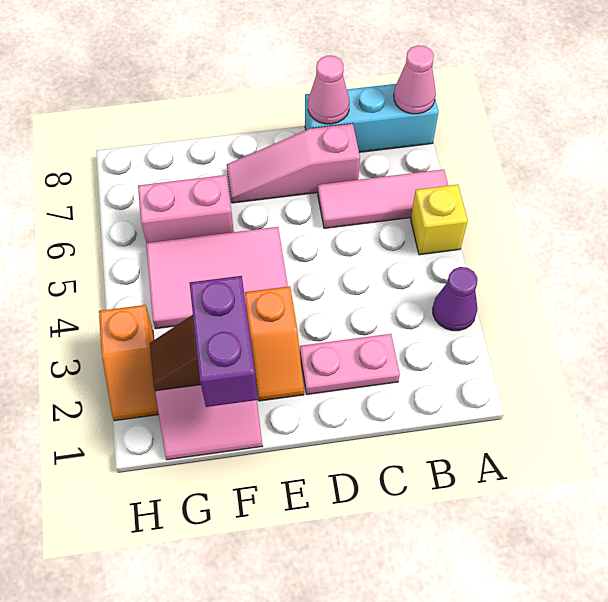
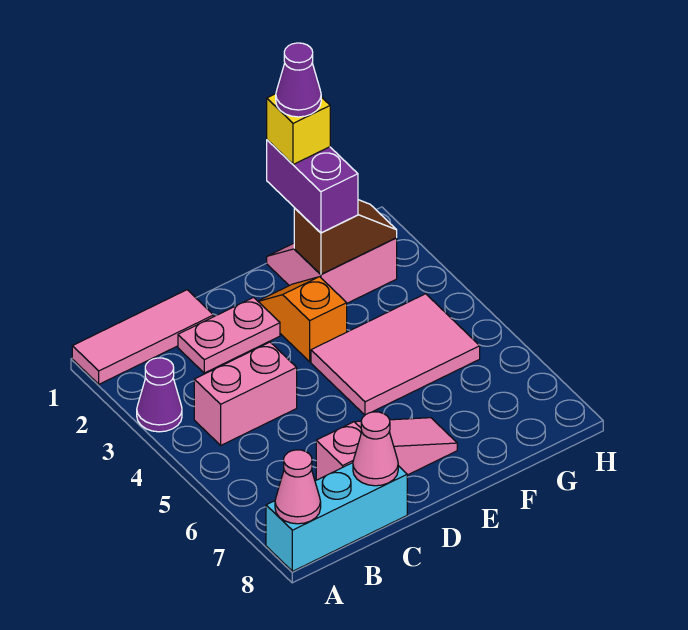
yellow 1x1 brick [411,185,468,255] -> yellow 1x1 brick moved to [267,94,330,165]
pink 1x3 tile [318,169,448,229] -> pink 1x3 tile moved to [72,290,214,384]
none -> purple 1x1 cone [276,43,321,117]
pink 1x2 brick [138,175,234,243] -> pink 1x2 brick moved to [194,342,297,445]
orange 1x2 slope [99,305,159,421] -> none

